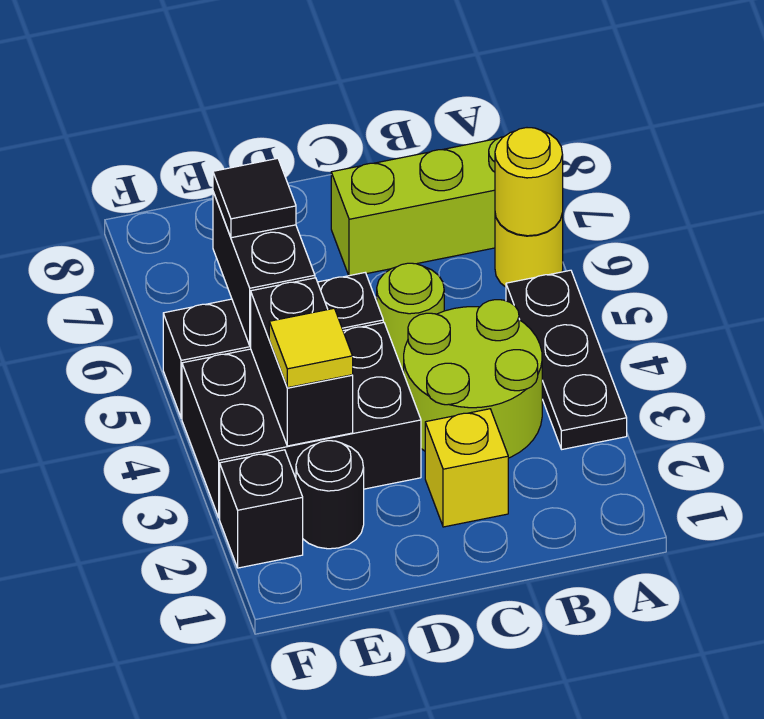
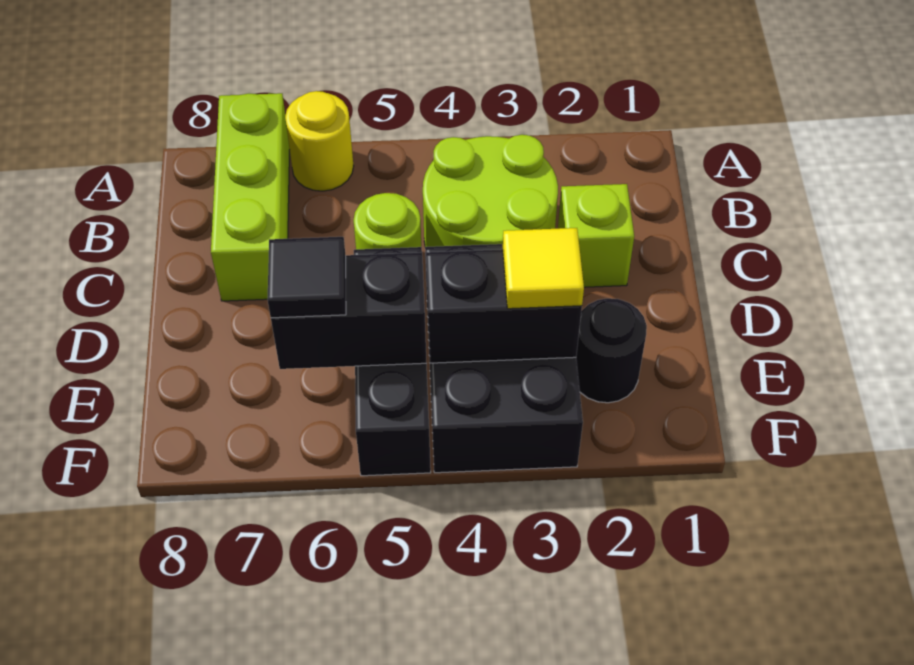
black 1x3 plate [506,270,627,449] -> none
yellow 1x1 round brick [495,128,563,236] -> none
yellow 1x1 brick [425,409,508,527] -> lime 1x1 brick [558,184,634,287]
black 1x1 brick [220,450,303,568] -> none

